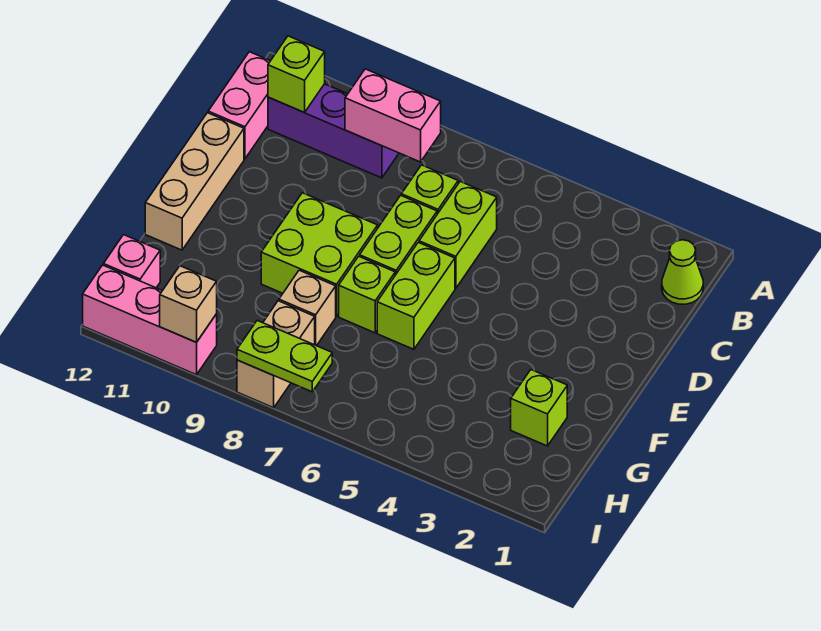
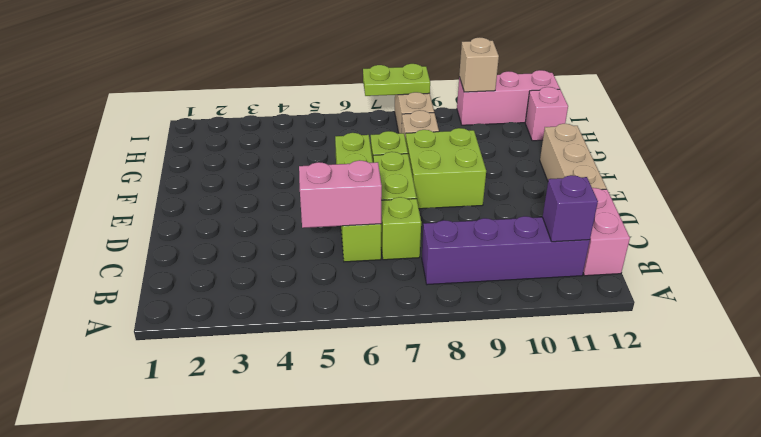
lime 1x1 cone [662,240,703,304] -> none
pink 1x2 brick [345,69,441,162] -> pink 1x2 brick moved to [299,160,382,228]
purple 1x3 brick [268,84,399,178] -> purple 1x4 brick [422,216,590,285]
lime 1x1 brick [268,36,325,112] -> purple 1x1 brick [543,175,598,242]
lime 1x1 brick [511,370,567,446] -> none

